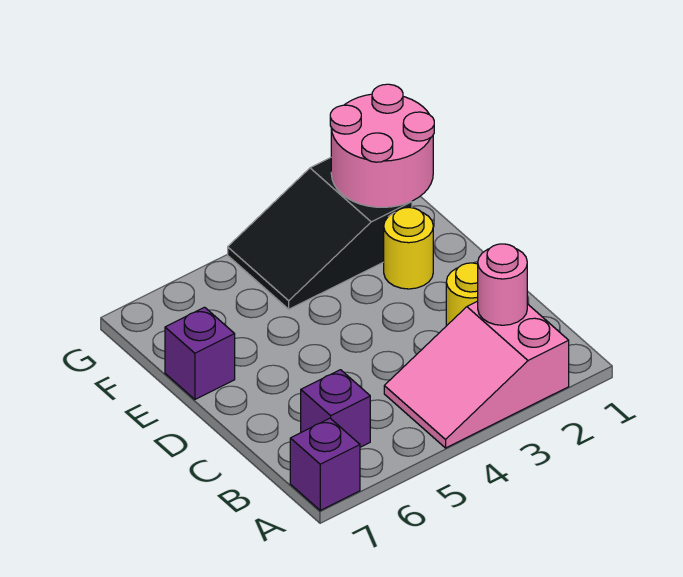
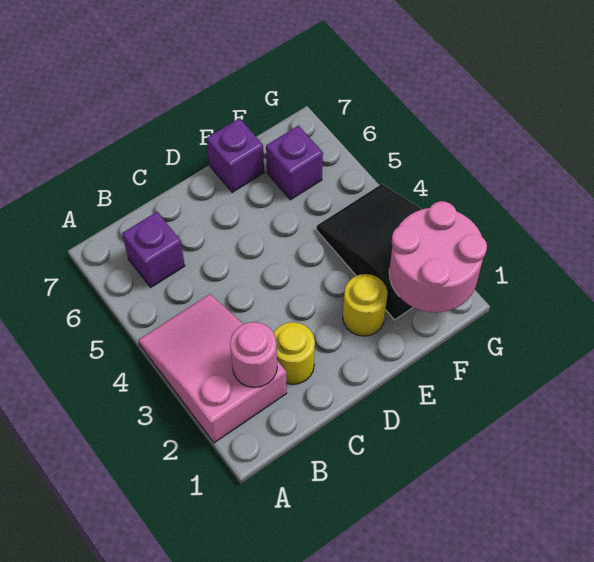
purple 1x1 brick [290,418,360,510] -> purple 1x1 brick moved to [266,126,323,200]

